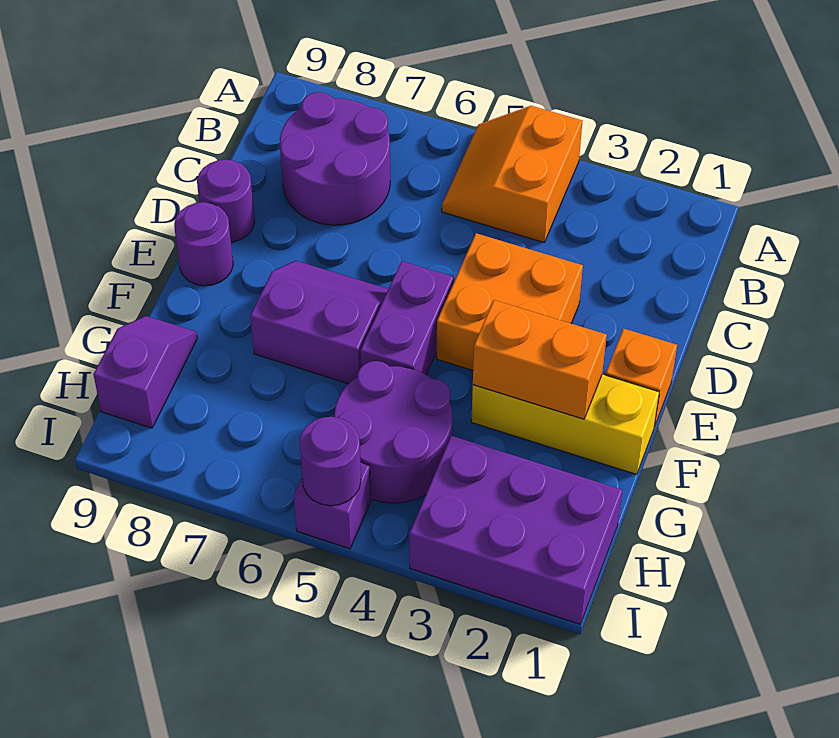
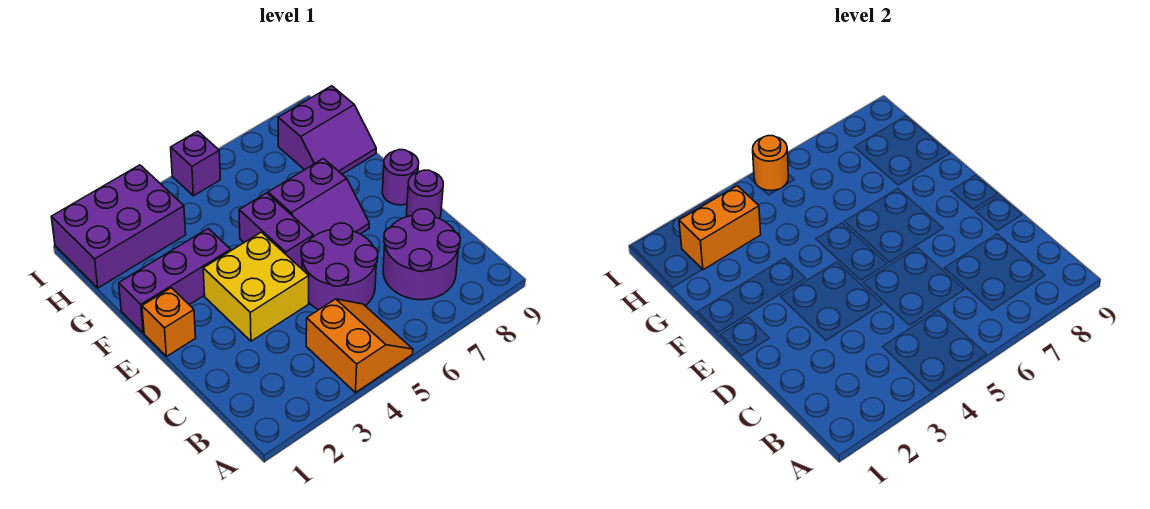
orange 2x2 brick [437,233,583,370] -> yellow 2x2 brick [203,232,309,341]
yellow 1x3 brick [471,374,659,474] -> purple 1x3 brick [119,229,231,333]
orange 1x2 brick [473,300,607,419] -> orange 1x2 brick moved to [679,186,761,270]
purple 2x2 round brick [334,361,452,503] -> purple 2x2 round brick moved to [301,223,378,310]
purple 1x2 slope [93,316,197,428] -> purple 2x2 slope [278,86,376,174]
purple 1x1 round brick [300,417,361,506] -> orange 1x1 round brick [753,136,788,191]

